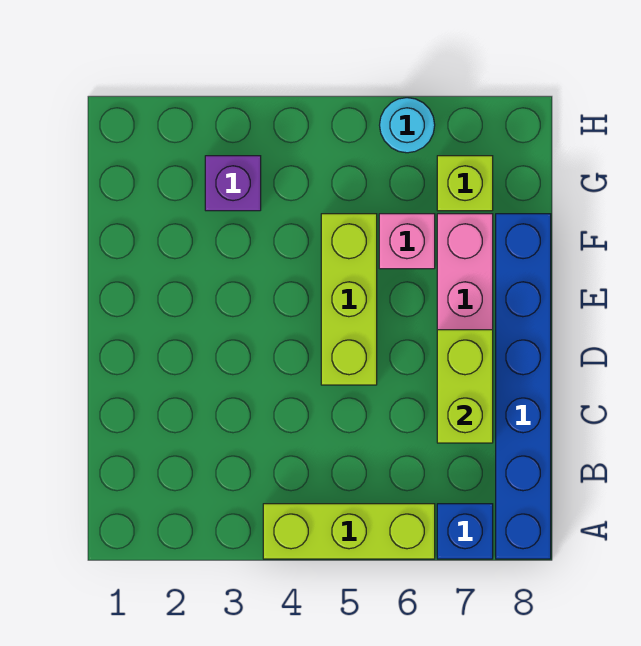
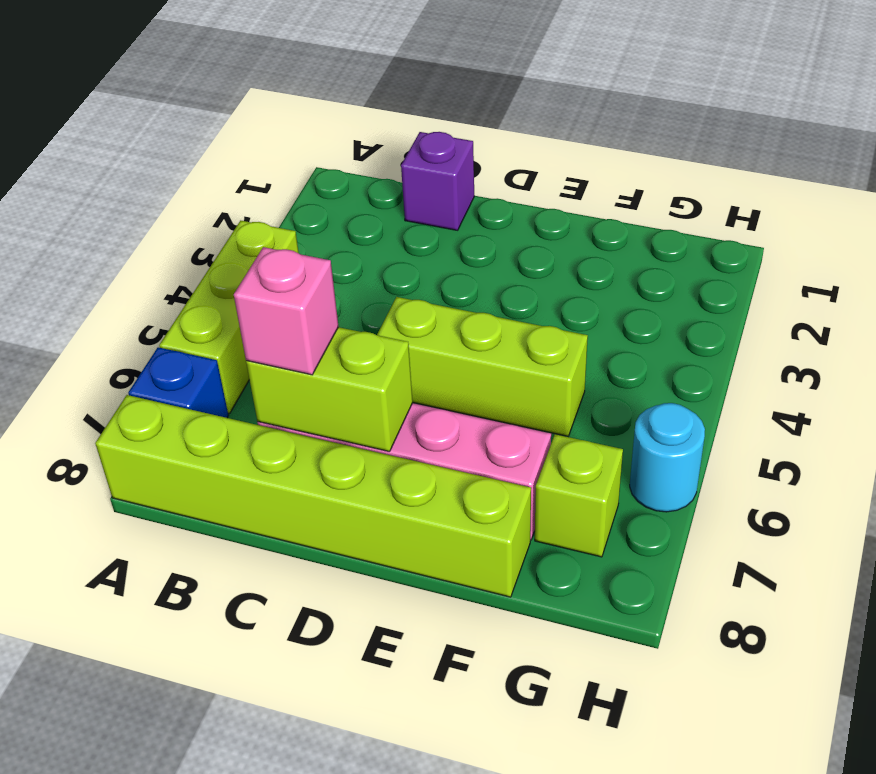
blue 1x6 brick [496,214,551,559] -> lime 1x6 brick [95,395,531,597]
pink 1x1 brick [379,214,435,269] -> pink 1x1 brick moved to [234,247,339,375]
purple 1x1 brick [205,156,261,211] -> purple 1x1 brick moved to [401,132,474,230]

